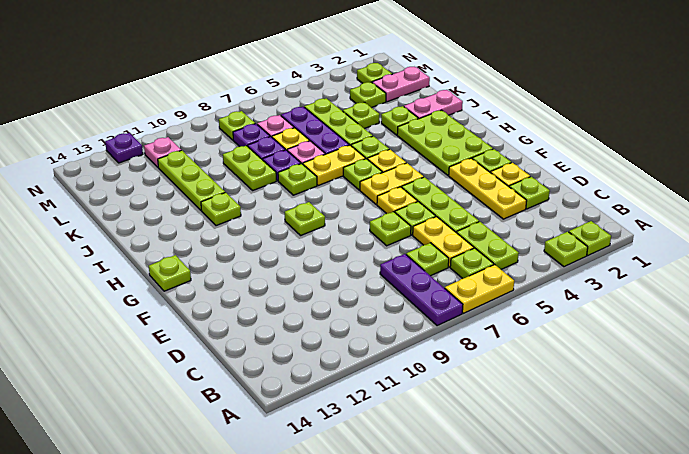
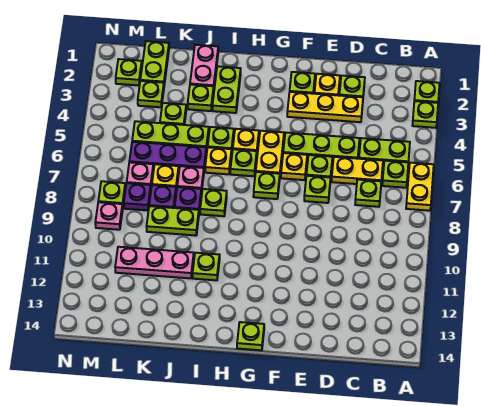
purple 1x3 plate [380,254,463,326] -> none
lime 2x3 plate [397,110,493,175] -> lime 1x2 plate [212,66,241,113]
lime 1x1 plate [285,202,325,235] -> lime 1x1 plate moved to [253,172,280,199]
yellow 1x2 plate [303,145,366,185] -> yellow 1x1 plate [205,147,232,174]
lime 1x3 plate [158,150,225,210] -> pink 1x3 plate [115,247,194,278]
pink 1x2 plate [372,67,430,102] -> lime 1x2 plate [140,41,169,85]
pink 1x1 plate [144,137,181,167] -> pink 1x1 plate moved to [95,202,123,230]
purple 1x1 plate [105,133,143,163] -> none

